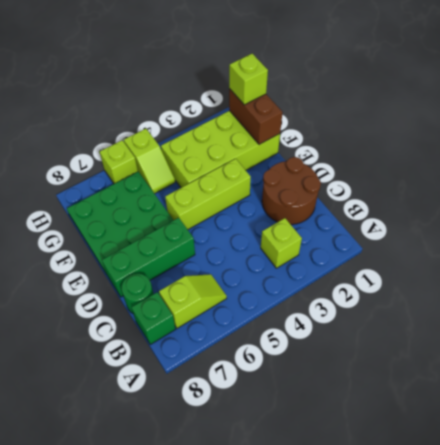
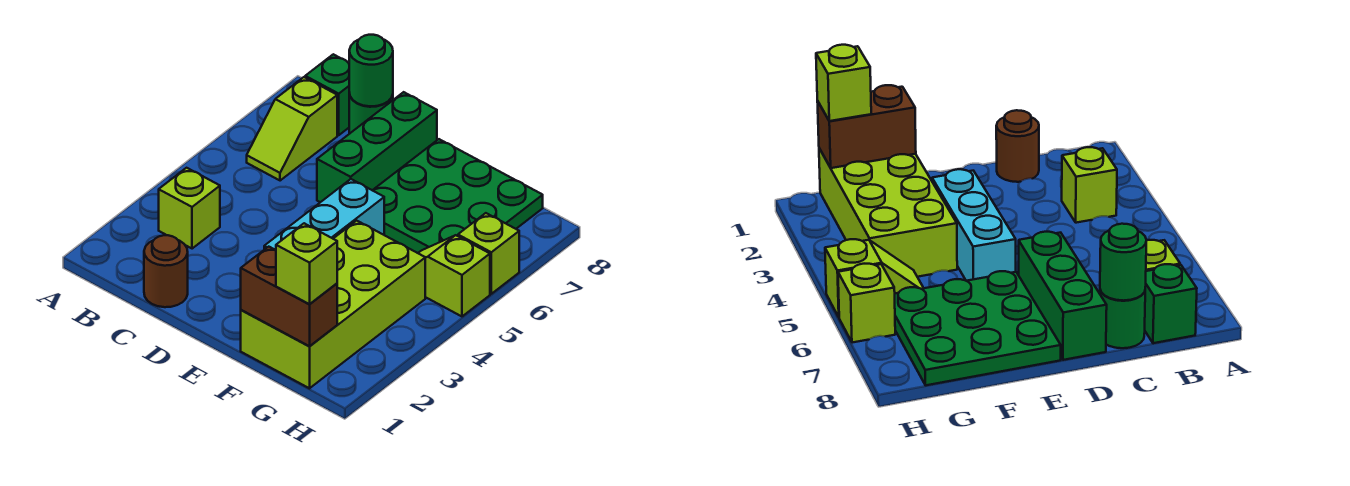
brown 2x2 round brick [262,157,321,225] -> brown 1x1 round brick [144,235,188,307]
none -> green 1x1 round brick [349,35,393,106]
lime 1x3 brick [165,159,251,229] -> cyan 1x3 brick [264,179,384,250]

